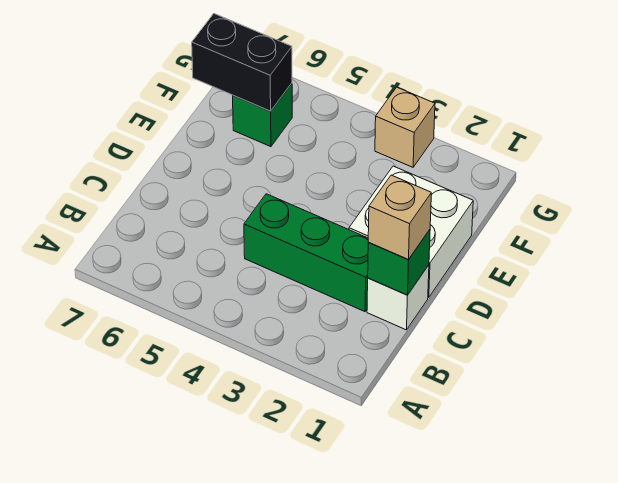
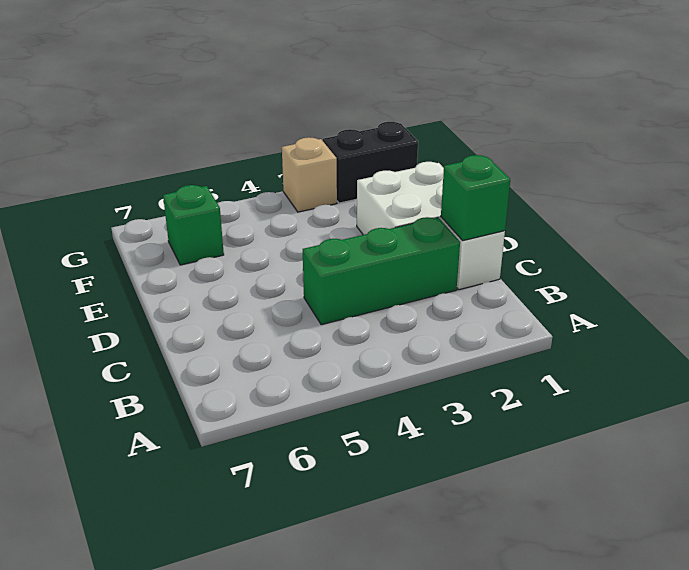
tan 1x1 brick [368,175,431,259] -> none
black 1x2 brick [192,14,292,111] -> black 1x2 brick moved to [323,122,418,203]

